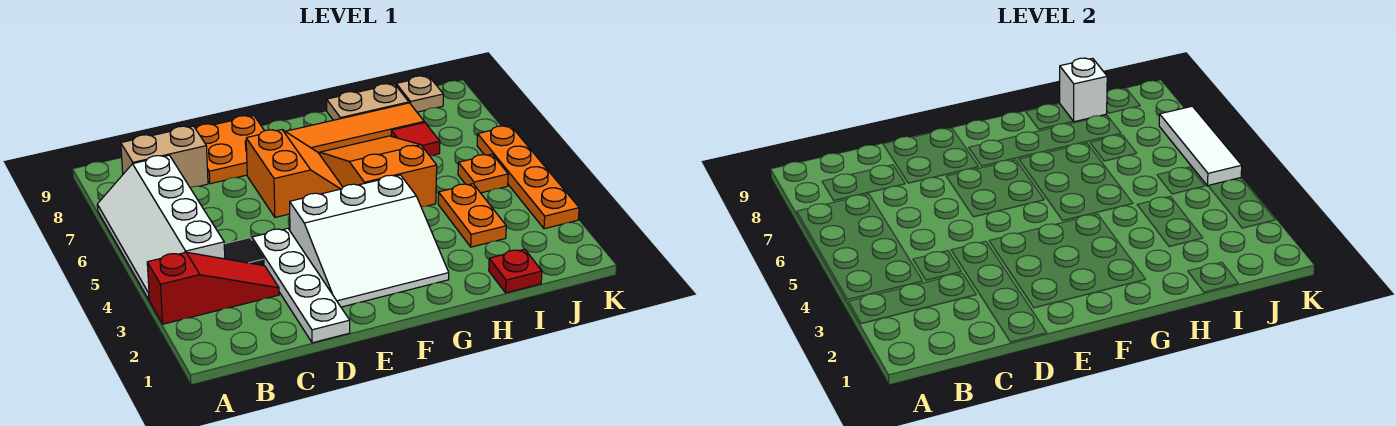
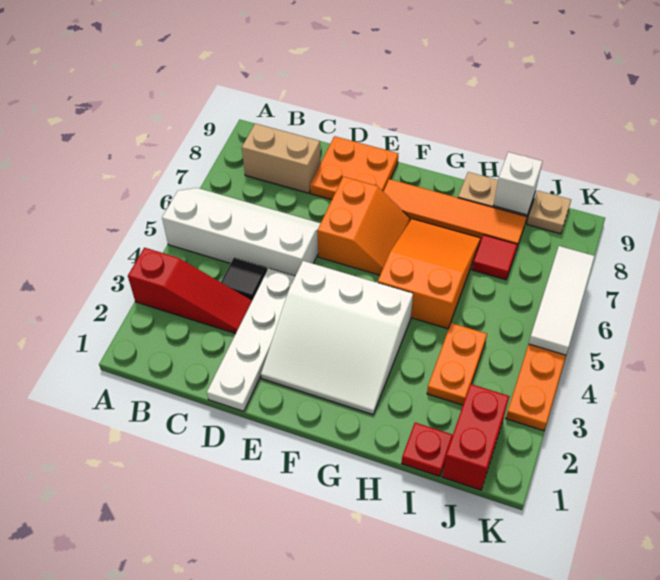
white 2x4 slope [97,155,225,300] -> white 2x4 slope turned to [162,188,321,276]
none -> red 1x2 brick [442,384,510,490]
orange 1x1 plate [458,154,508,193] -> none

